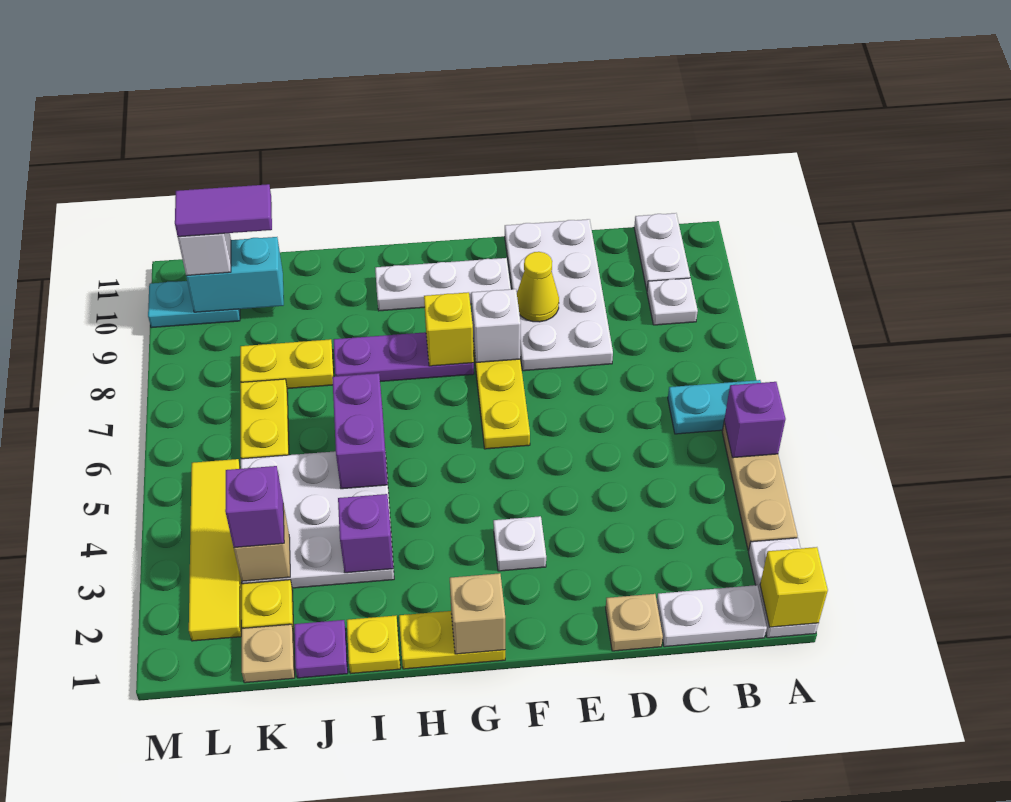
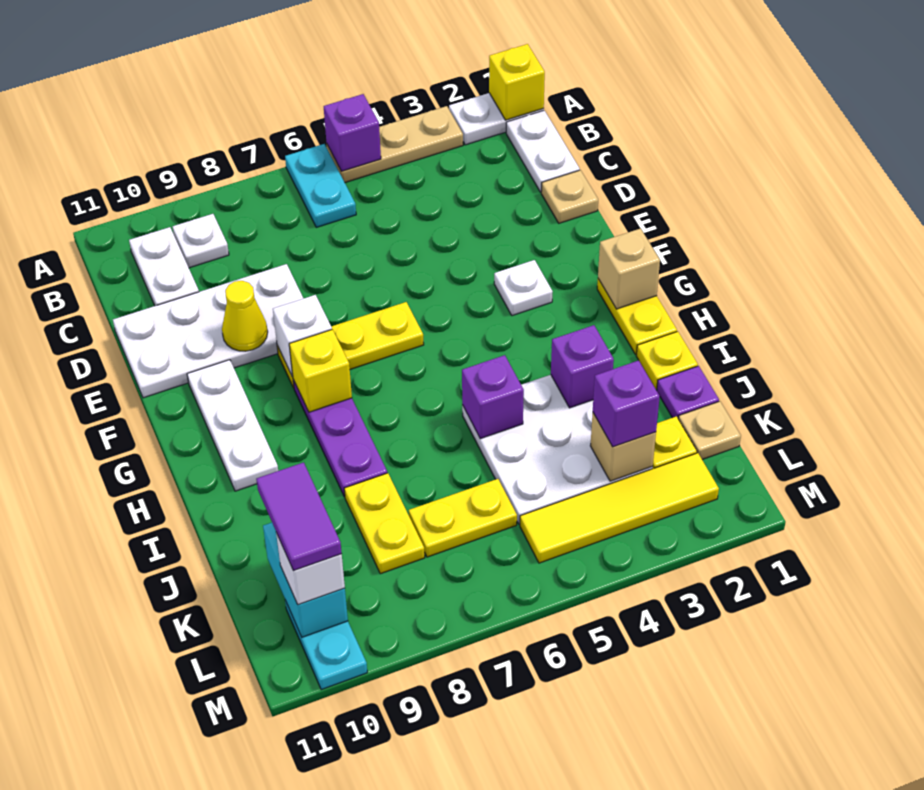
white 1x2 plate [634,213,690,290] -> white 1x2 plate turned to [129,227,199,306]
purple 1x2 brick [332,373,388,489] -> purple 1x1 brick [462,355,524,439]

